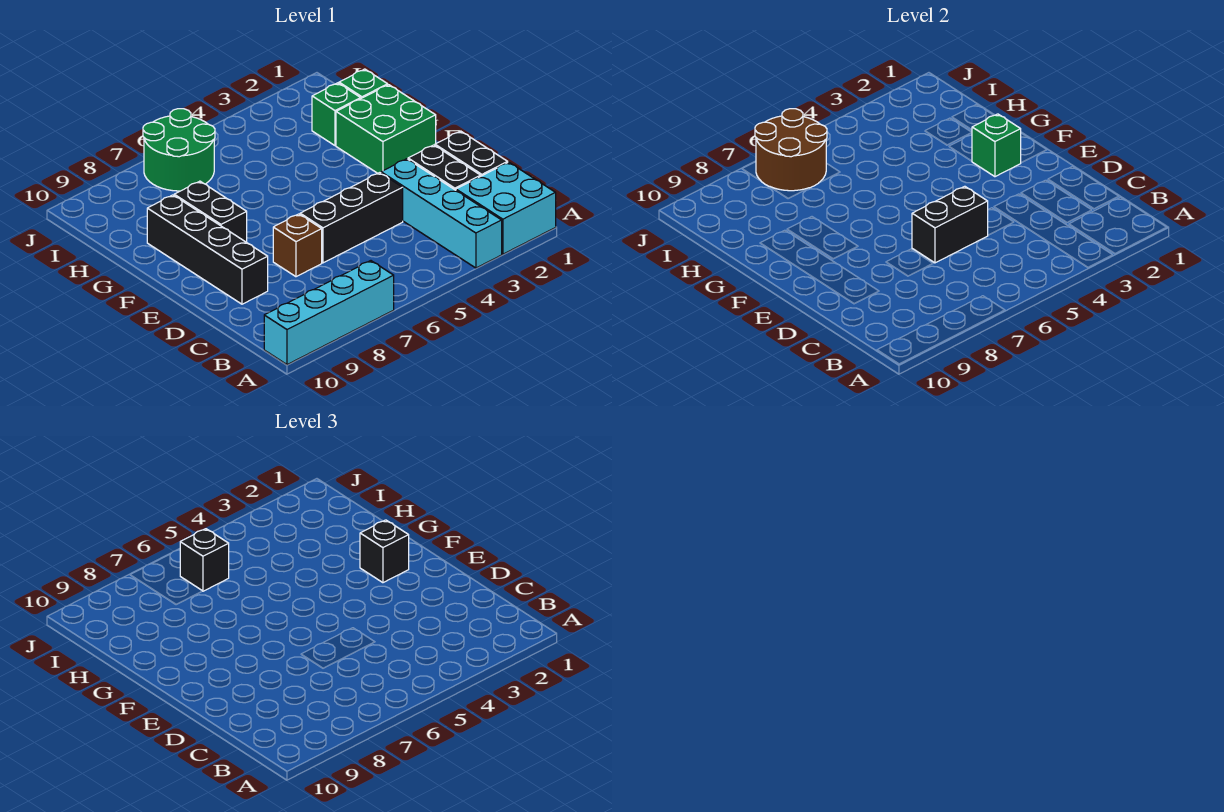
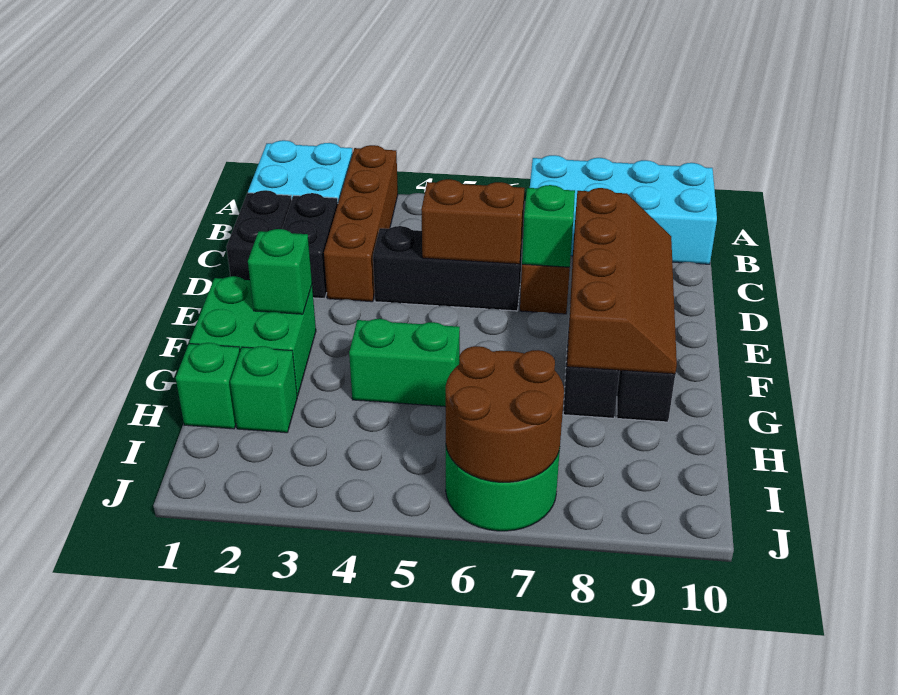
cyan 1x4 brick [381,159,502,268] -> brown 1x4 brick [324,145,398,302]
cyan 1x4 brick [264,261,394,365] -> cyan 2x4 brick [530,155,717,264]
black 1x2 brick [912,186,988,263] -> brown 1x2 brick [421,179,525,264]
none -> green 1x1 brick [522,185,575,267]
none -> brown 2x4 slope [567,188,677,374]
black 1x1 brick [360,520,409,583] -> none
none -> green 1x2 brick [349,319,460,407]
black 1x1 brick [180,529,229,591] -> none

